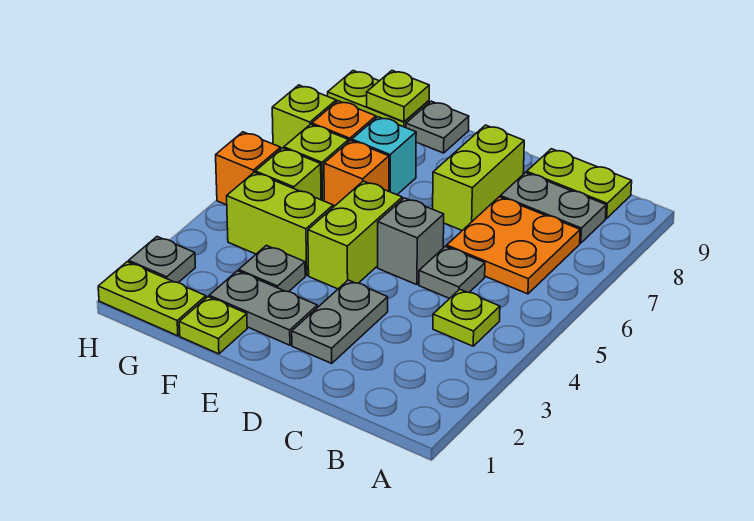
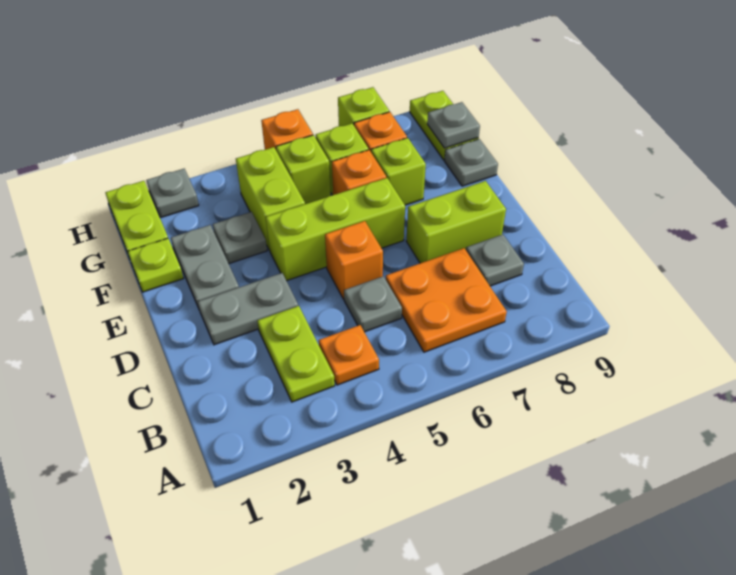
lime 1x1 plate [433,289,500,346] -> orange 1x1 plate [319,325,379,385]
grey 1x2 plate [500,173,606,243] -> grey 1x1 plate [466,234,524,286]
lime 1x2 plate [527,149,632,218] -> lime 1x2 plate moved to [257,306,335,402]
grey 1x1 brick [378,198,444,285] -> orange 1x1 brick [325,221,383,299]
lime 1x2 brick [308,181,402,289] -> lime 1x3 brick [266,178,405,281]
cyan 1x1 brick [352,117,416,195] -> lime 1x1 brick [371,138,426,205]
lime 1x1 plate [367,71,429,122] -> grey 1x1 plate [427,102,480,148]

